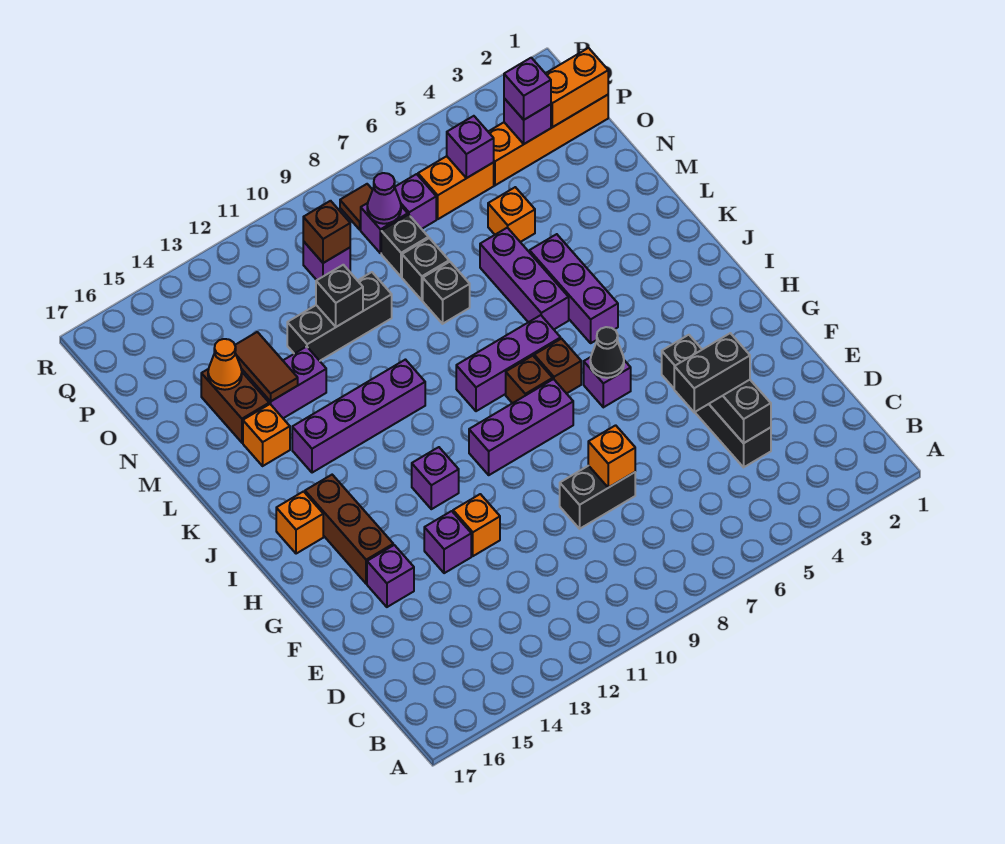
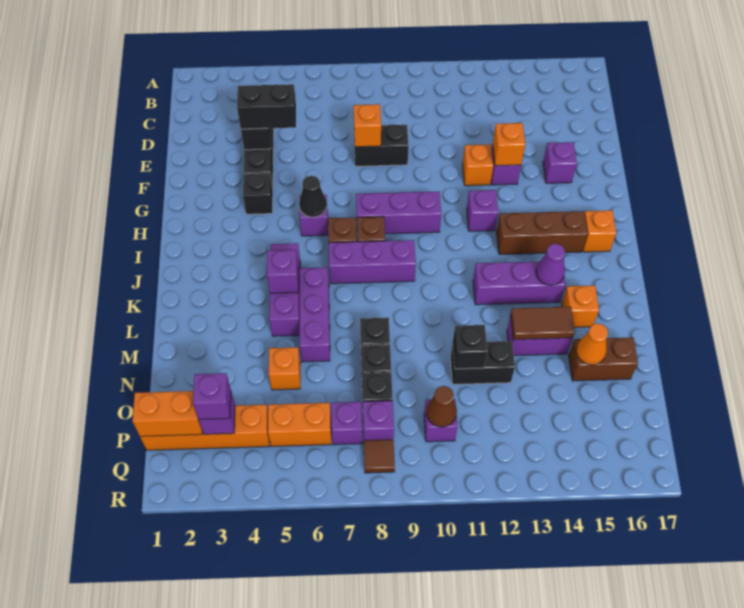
none -> orange 1x1 brick [493,123,525,166]
brown 1x3 brick [305,475,393,584] -> brown 1x3 brick turned to [497,211,587,254]
purple 1x4 brick [292,360,425,473] -> purple 1x3 brick [473,261,566,305]
brown 1x2 tile [235,332,298,402] -> brown 1x2 tile turned to [511,307,575,340]
brown 1x2 brick [201,369,269,443] -> brown 1x2 brick turned to [569,337,638,381]
black 1x3 brick [287,272,392,361] -> black 1x2 brick [450,341,515,384]
purple 1x1 brick [447,116,494,178] -> purple 1x1 brick moved to [267,250,298,293]
purple 1x1 cone [367,173,401,224] -> purple 1x1 cone moved to [536,244,565,285]
brown 1x1 brick [303,201,350,263] -> brown 1x1 cone [426,386,457,427]

